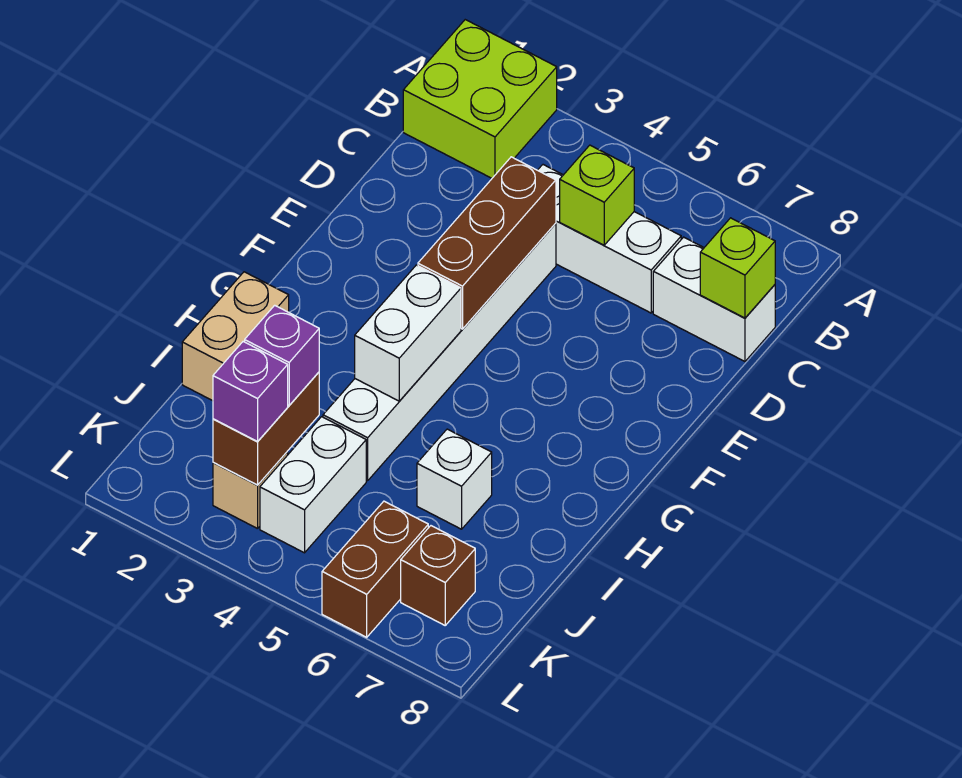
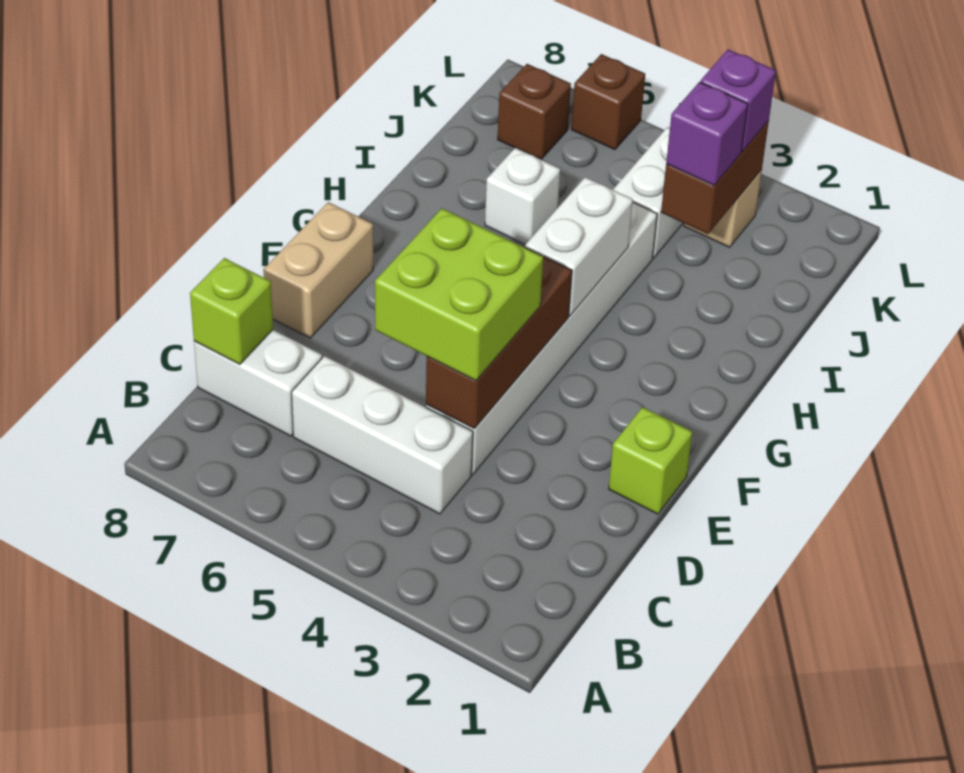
lime 2x2 brick [403,20,557,178] -> lime 2x2 brick moved to [375,208,543,381]
lime 1x1 brick [560,145,634,245] -> lime 1x1 brick moved to [609,407,692,514]
tan 1x2 brick [182,272,289,401] -> tan 1x2 brick moved to [263,202,373,338]
brown 1x2 brick [322,501,428,637] -> brown 1x1 brick [571,54,645,150]

